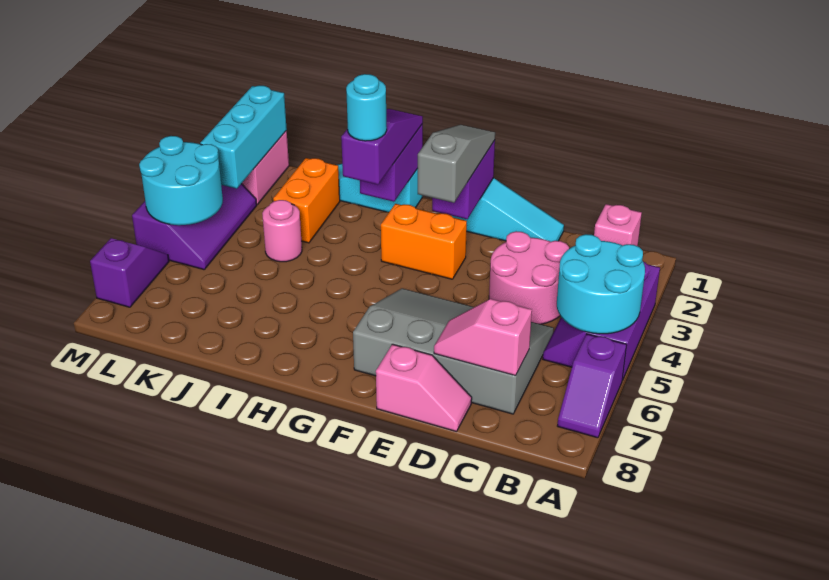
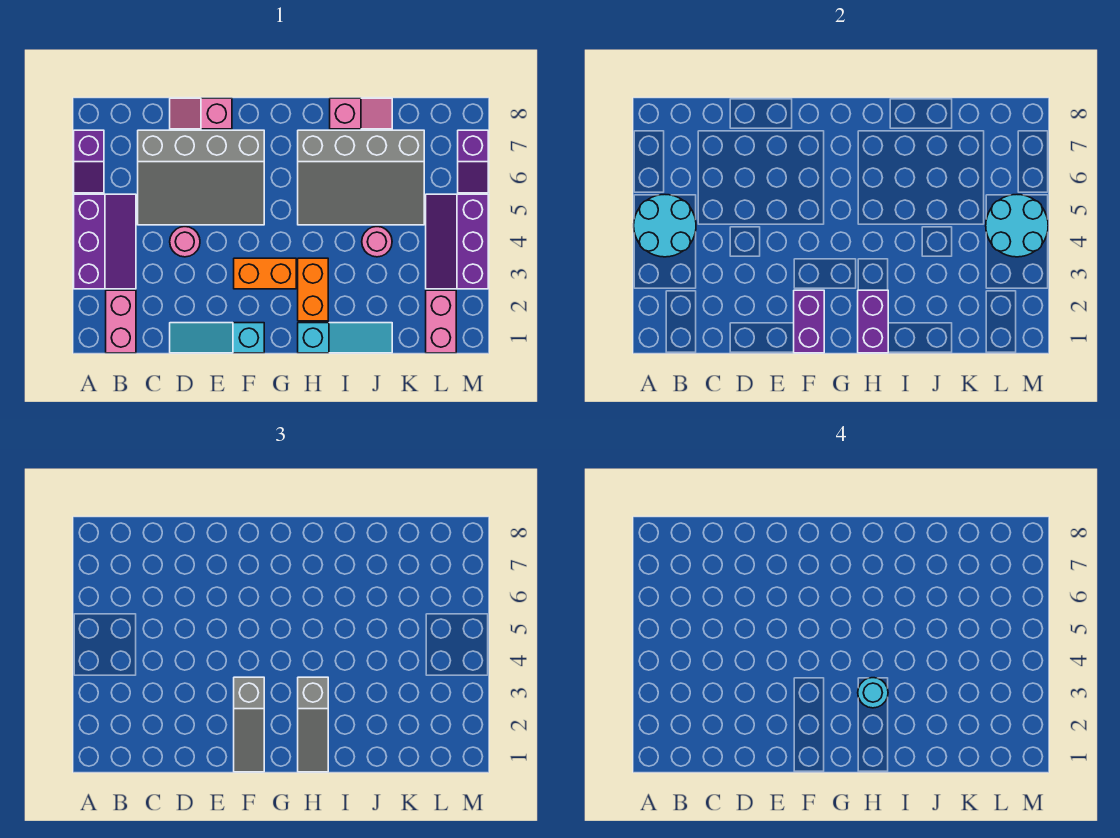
purple 1x2 slope [557,334,627,438] -> purple 1x2 slope turned to [74,130,104,193]
pink 1x1 brick [594,204,642,246] -> pink 1x2 brick [106,290,136,353]
pink 2x2 round brick [489,231,569,324] -> pink 1x1 round brick [170,227,200,257]
pink 1x2 slope [434,299,532,376] -> pink 1x2 slope moved to [330,98,392,129]
purple 1x3 slope [341,109,423,185] -> grey 1x3 slope [298,677,328,772]
none -> grey 3x4 slope [298,130,424,225]
orange 1x2 brick [273,158,340,243] -> orange 1x2 brick moved to [298,258,328,321]
cyan 1x3 brick [200,85,287,189] -> none

